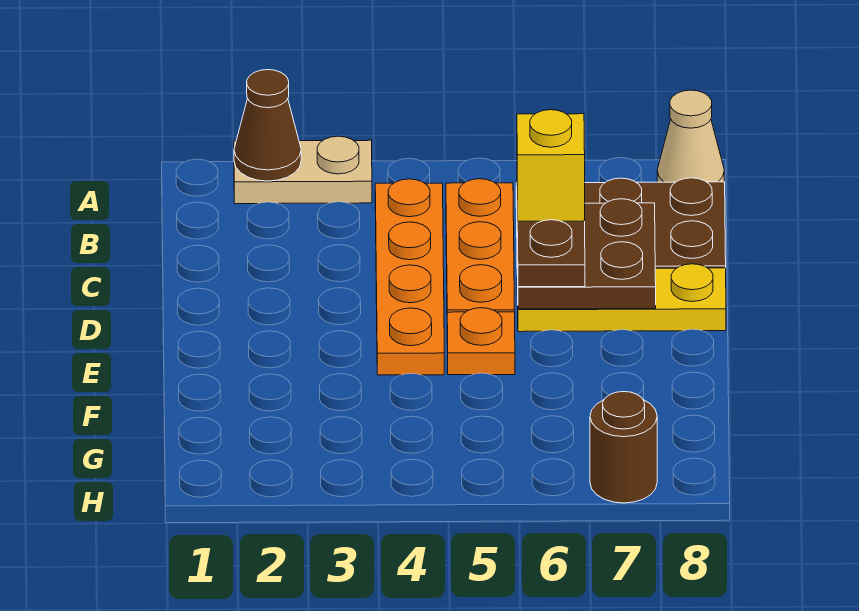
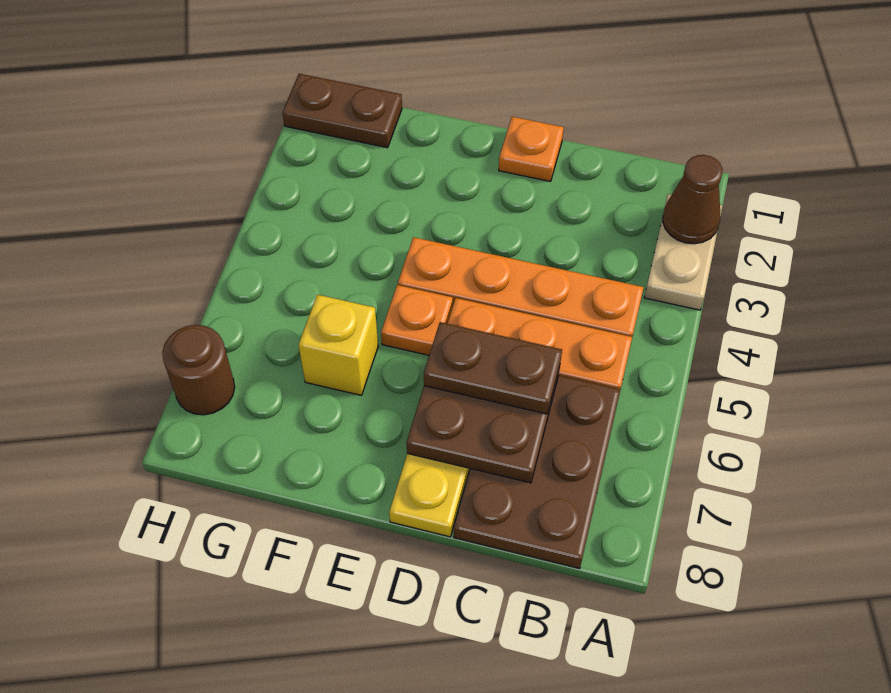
tan 1x1 cone [657,90,724,182] -> none
yellow 1x1 brick [517,110,585,221] -> yellow 1x1 brick moved to [299,295,378,395]
none -> orange 1x1 plate [499,117,564,181]
none -> brown 1x2 plate [282,74,402,148]

